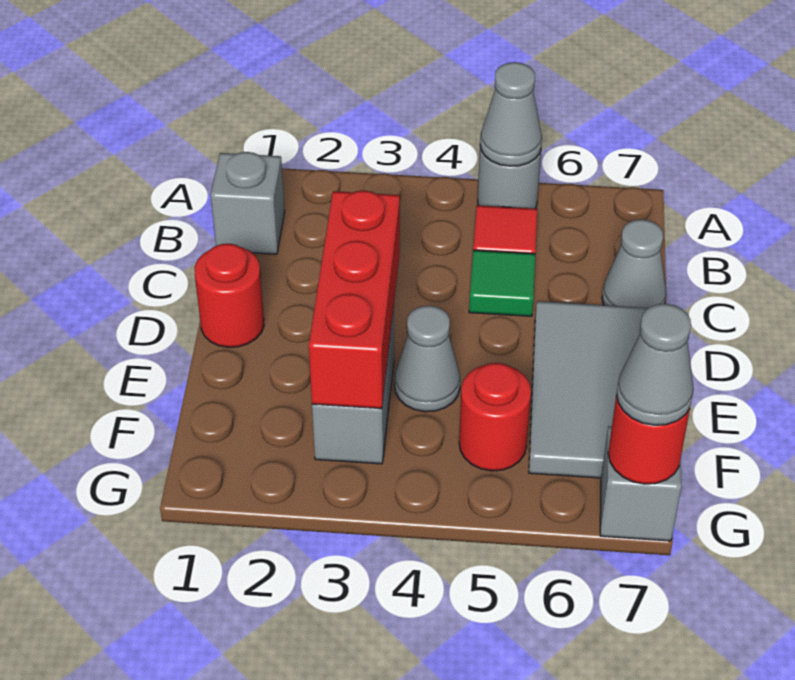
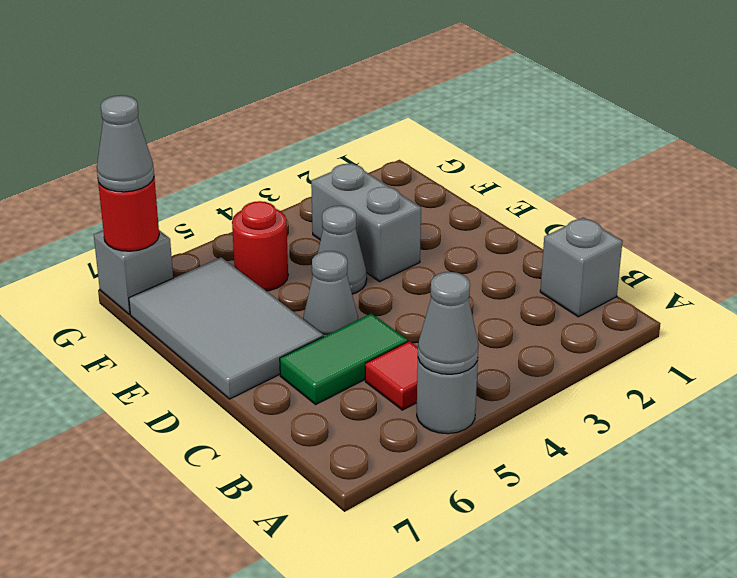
green 1x1 tile [469,250,535,316] -> green 1x2 tile [280,314,408,404]
grey 1x1 cone [602,219,666,308] -> grey 1x1 cone moved to [303,251,358,337]
red 1x1 round brick [195,244,264,347] -> none
red 1x3 brick [309,191,400,409] -> none

